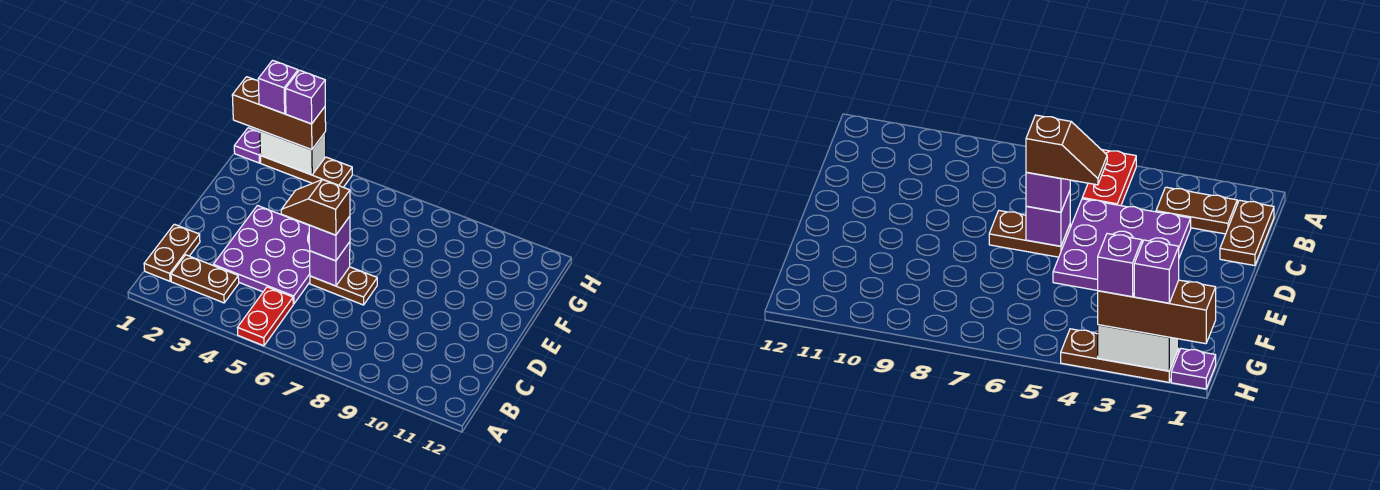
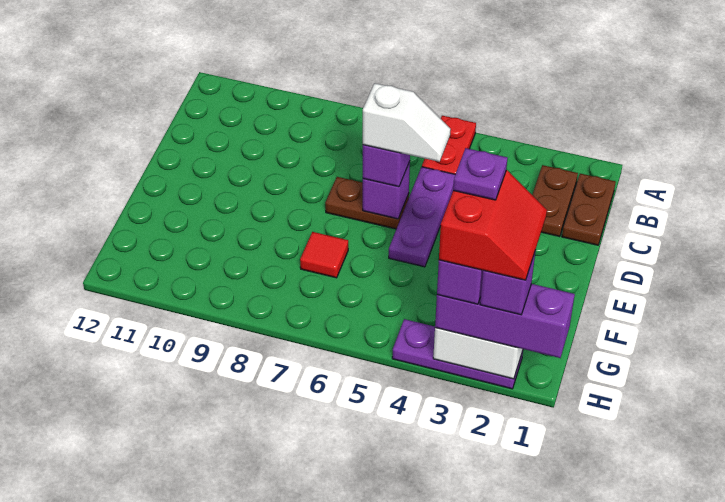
brown 1x2 plate [171,255,239,303] -> brown 1x2 plate turned to [532,165,578,237]
purple 3x3 plate [213,206,310,304] -> purple 1x3 plate [389,167,455,267]
brown 1x2 slope [281,180,350,235] -> white 1x2 slope [363,83,451,162]
none -> red 1x1 tile [300,232,348,278]
none -> red 2x2 slope [439,170,547,280]
purple 1x1 plate [234,128,261,163] -> purple 1x1 plate moved to [453,148,508,200]
brown 1x3 brick [232,77,326,150] -> purple 1x3 brick [435,284,575,358]
brown 1x3 plate [261,156,352,187] -> purple 1x3 plate [392,319,523,389]

